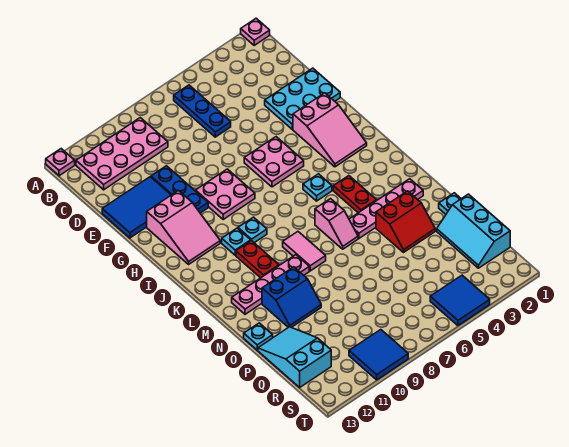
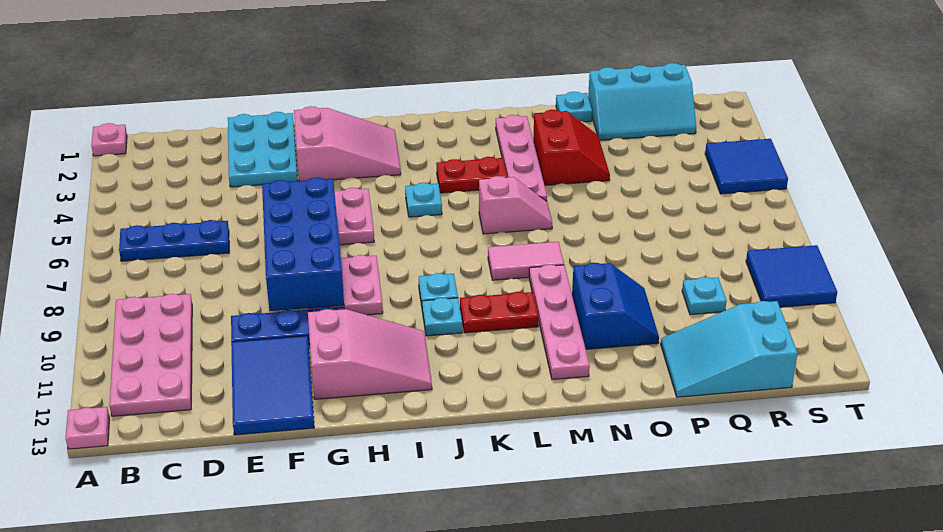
none -> blue 2x4 brick [262,178,344,311]
cyan 1x1 plate [244,323,273,350] -> cyan 1x1 plate moved to [682,277,726,315]

